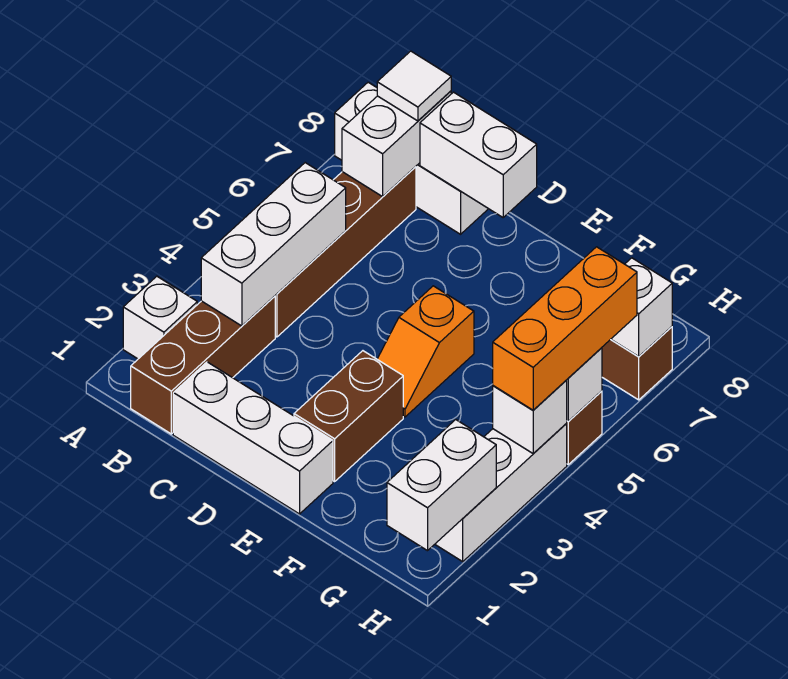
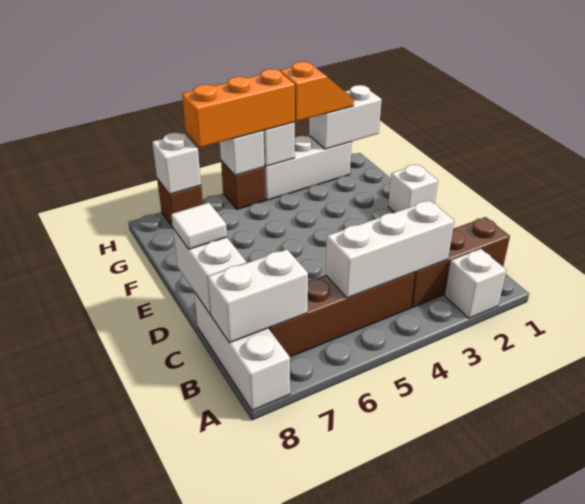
white 1x1 tile [377,51,451,121] -> white 1x1 tile moved to [171,203,227,249]
white 1x3 brick [173,362,333,514] -> white 1x1 brick [388,165,438,213]
brown 1x2 brick [294,351,403,482] -> none
orange 1x2 slope [377,286,474,417] -> orange 1x2 slope moved to [280,62,354,121]

